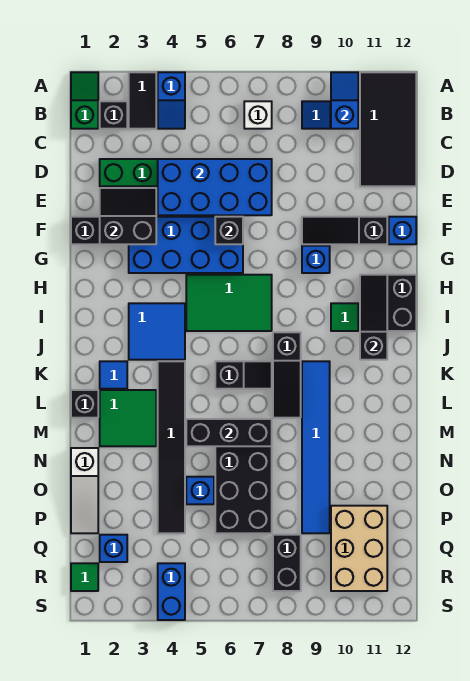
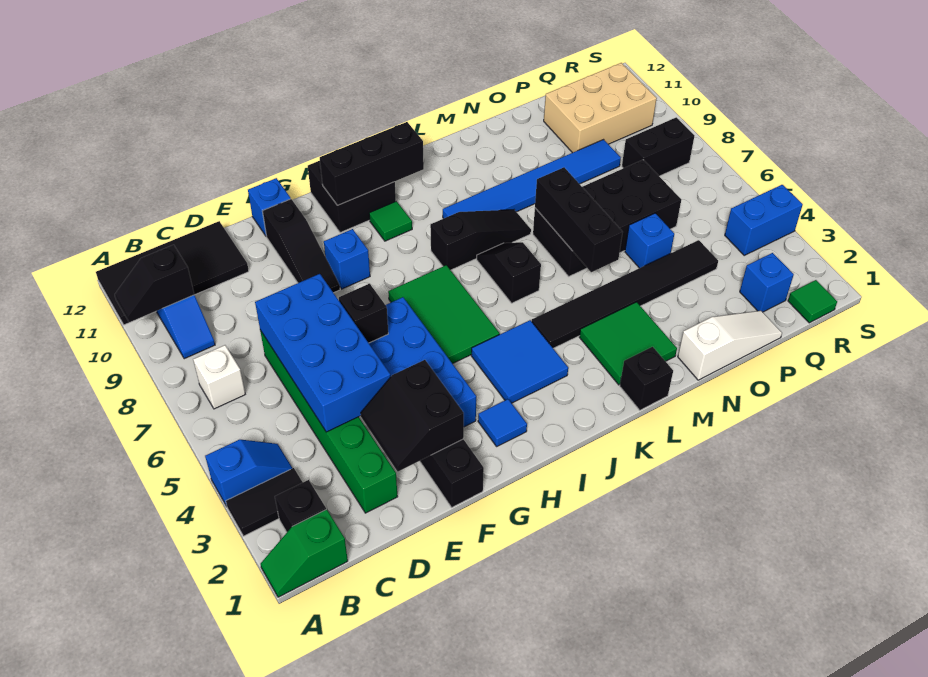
blue 1x2 slope [331,72,358,129] -> black 1x2 slope [115,245,194,323]
black 1x3 slope [360,275,387,360] -> black 1x3 brick [320,122,424,205]
blue 1x1 tile [100,361,127,389] -> blue 1x1 tile moved to [478,399,527,446]

